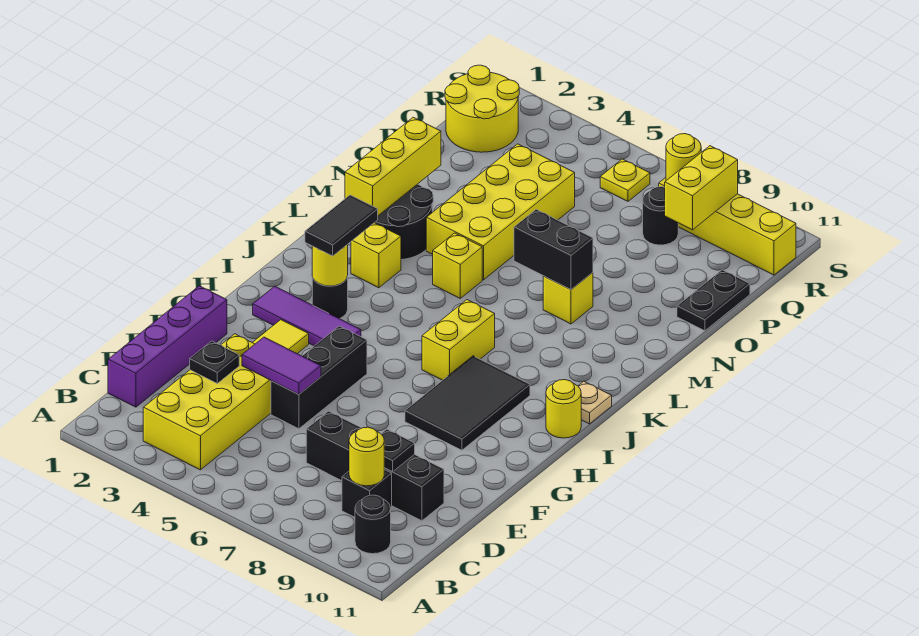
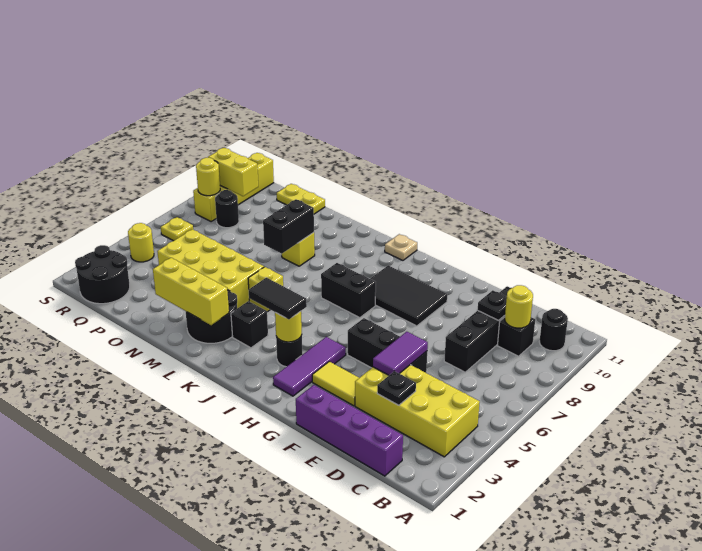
yellow 1x2 brick [422,300,495,380] -> black 1x2 brick [321,263,376,318]
yellow 1x1 round brick [546,380,581,438] -> yellow 1x1 round brick moved to [128,223,154,262]
yellow 1x1 brick [351,223,401,288] -> black 1x1 brick [231,301,268,348]
black 1x2 plate [677,270,750,331] -> yellow 1x2 plate [277,184,325,214]
yellow 2x2 round brick [445,65,519,152] -> black 2x2 round brick [75,245,130,304]

